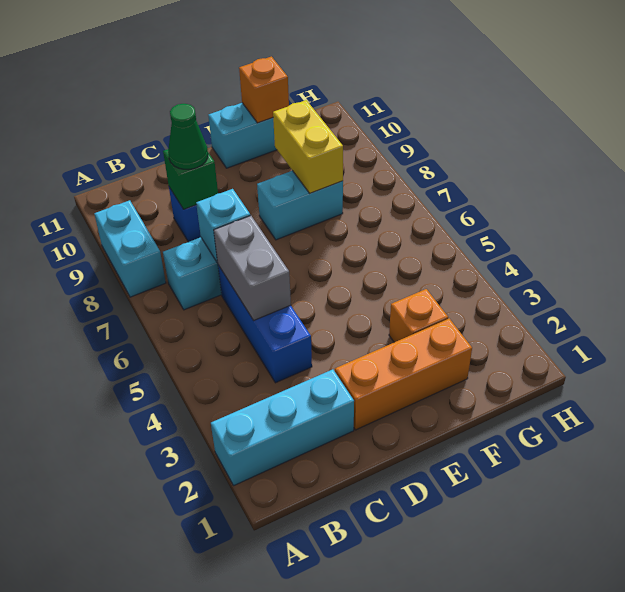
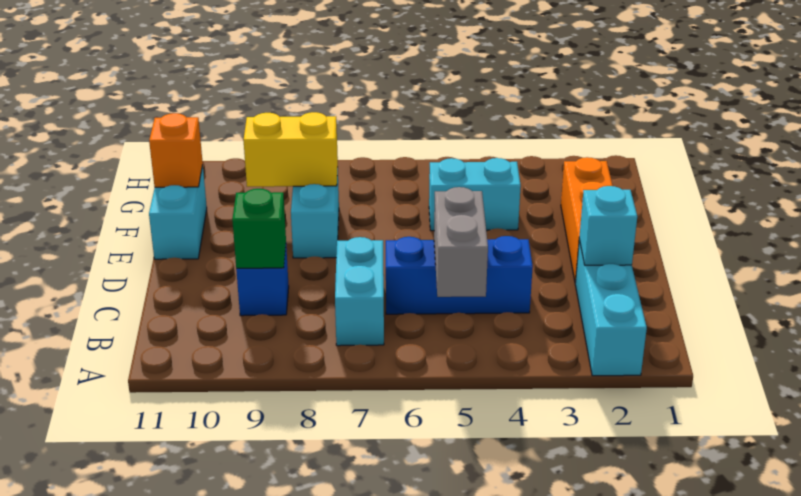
cyan 1x2 brick [94,200,166,297] -> cyan 1x2 brick moved to [429,158,521,231]
grey 1x2 brick [214,216,291,320] -> grey 1x2 brick turned to [434,187,488,297]
cyan 1x1 brick [196,189,250,263] -> cyan 1x1 brick moved to [579,186,637,265]
green 1x1 cone [168,104,208,169] -> none
orange 1x1 brick [389,289,448,342] -> none

